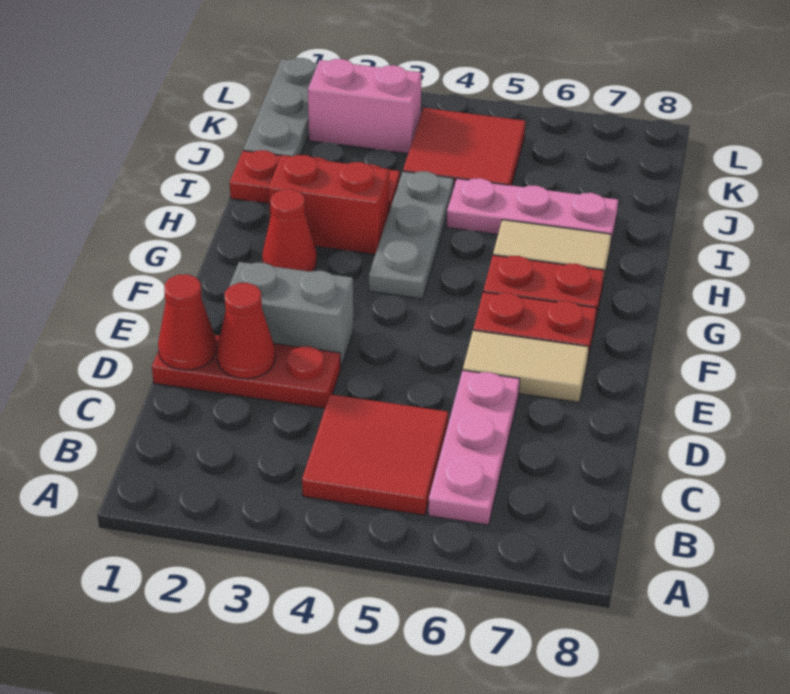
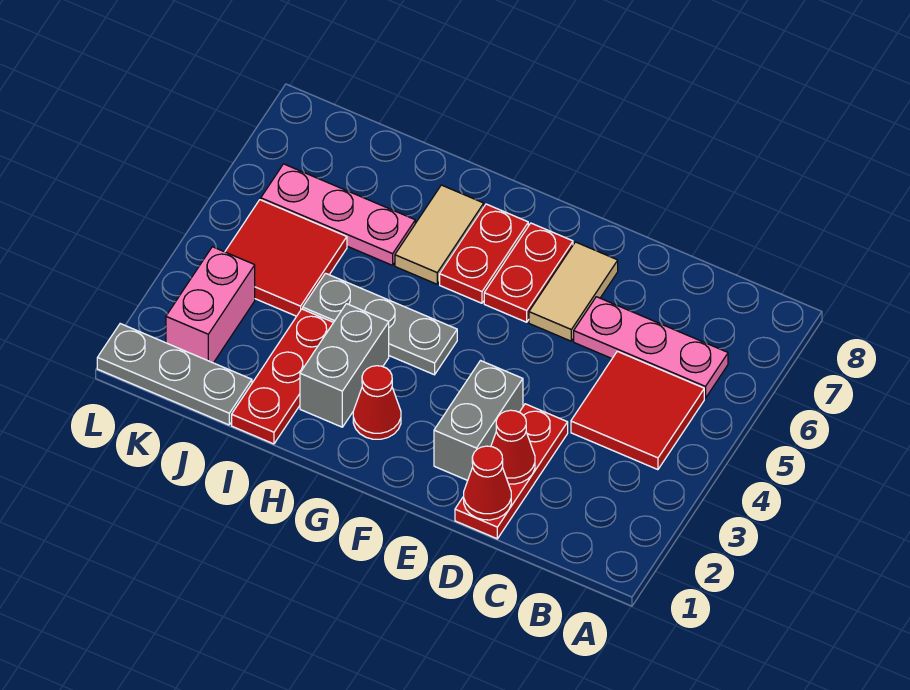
red 1x2 brick [269,155,389,254] -> grey 1x2 brick [300,304,389,427]
pink 1x3 plate [447,178,618,247] -> pink 1x3 plate turned to [261,164,415,265]

